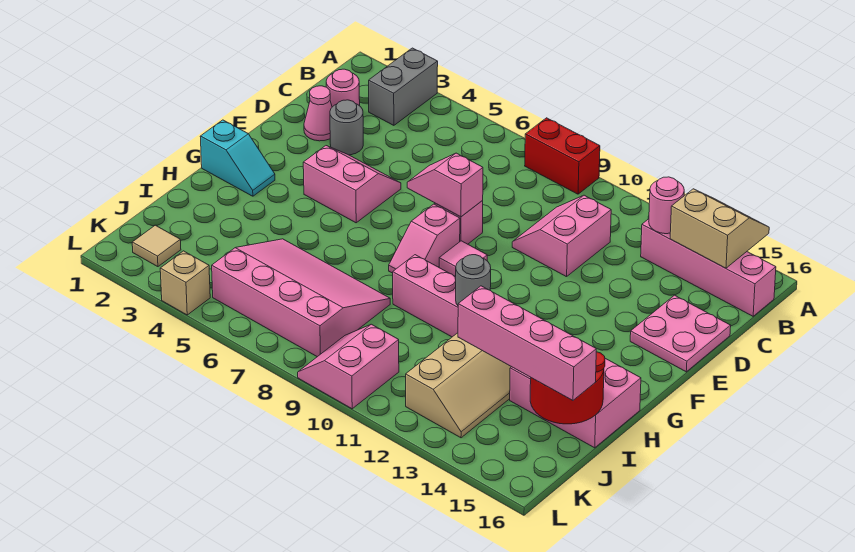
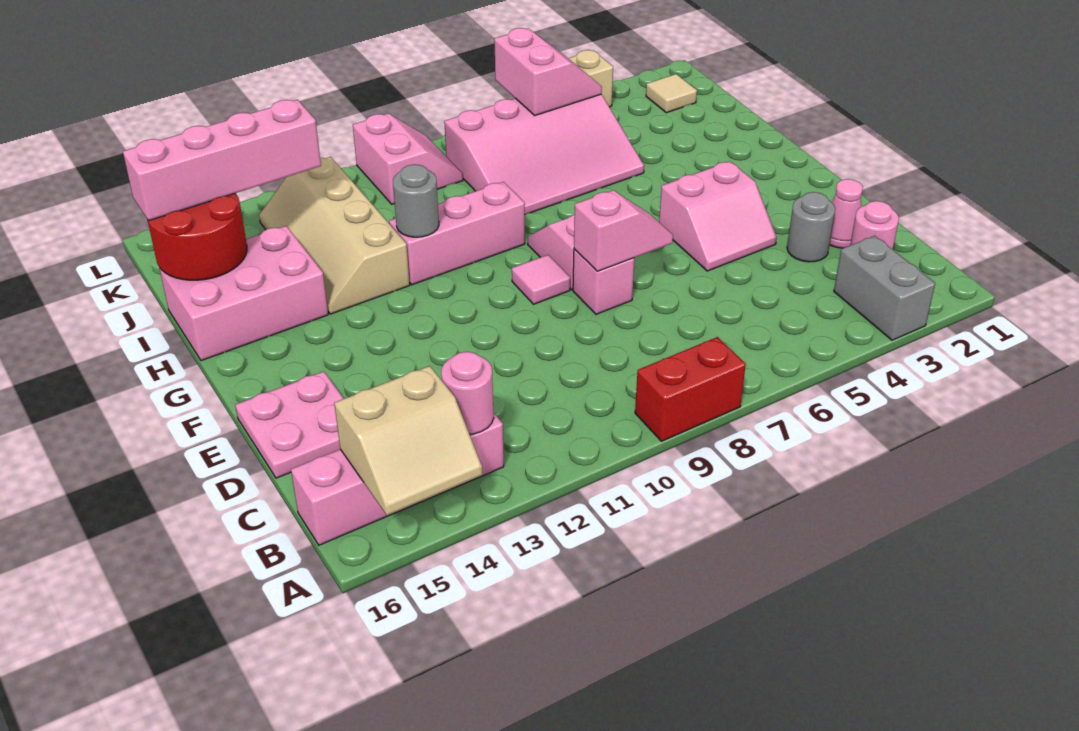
pink 2x2 slope [512,195,611,277] -> pink 2x2 slope moved to [494,28,602,115]
cyan 1x2 slope [200,120,275,196] -> none

